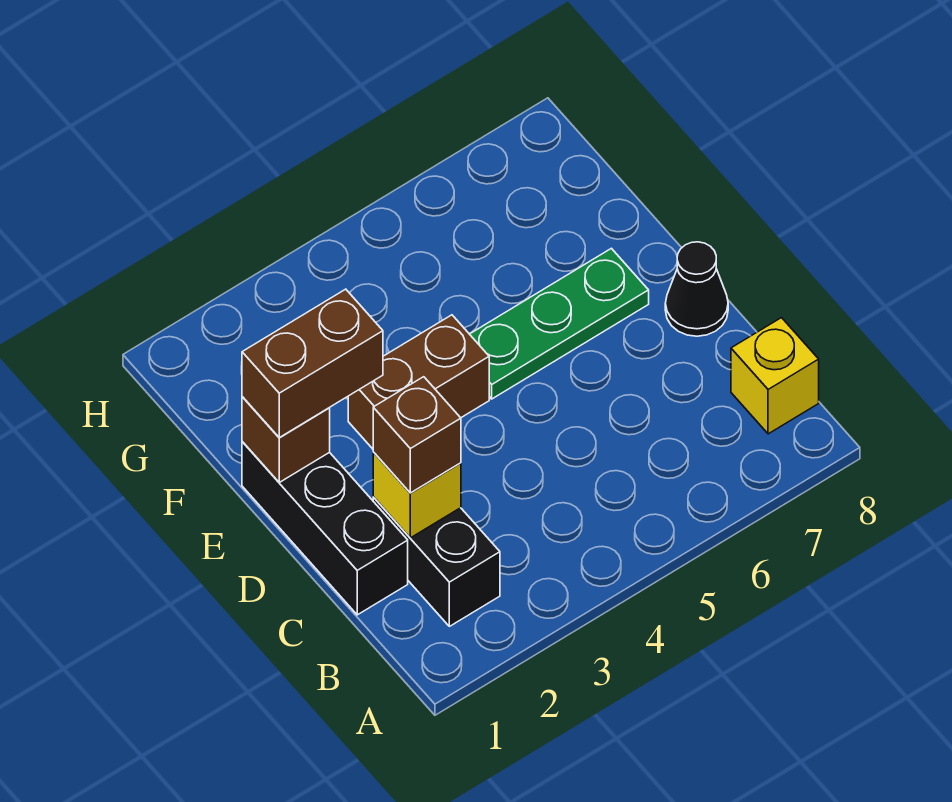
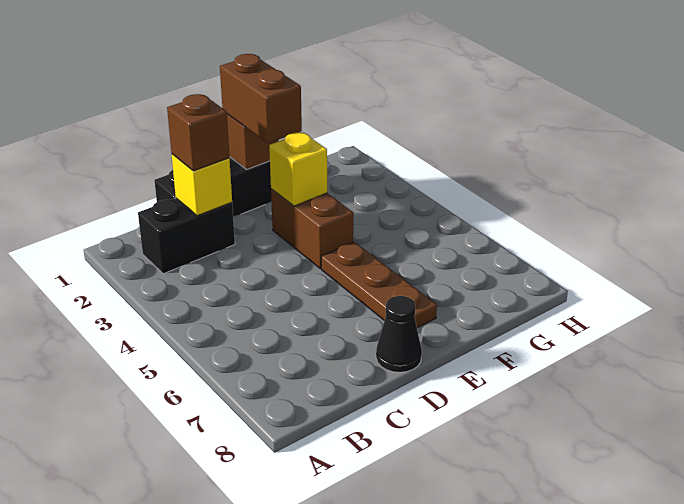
yellow 1x1 brick [731,318,819,434] -> yellow 1x1 brick moved to [269,132,327,206]
green 1x3 plate [470,248,649,399] -> brown 1x3 plate [321,242,437,328]

